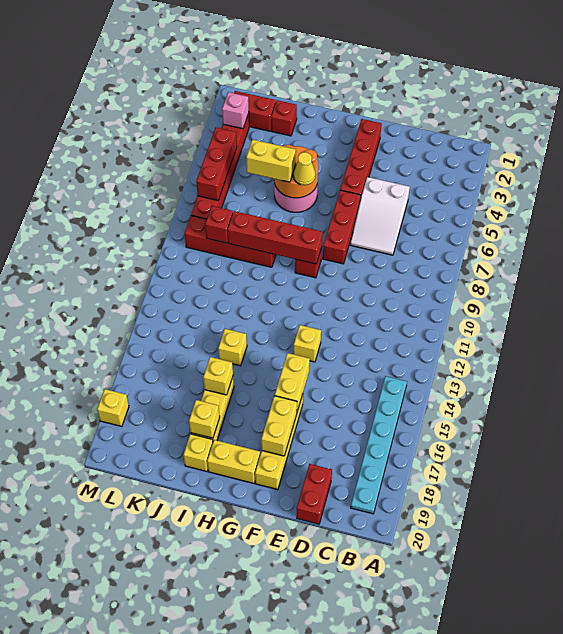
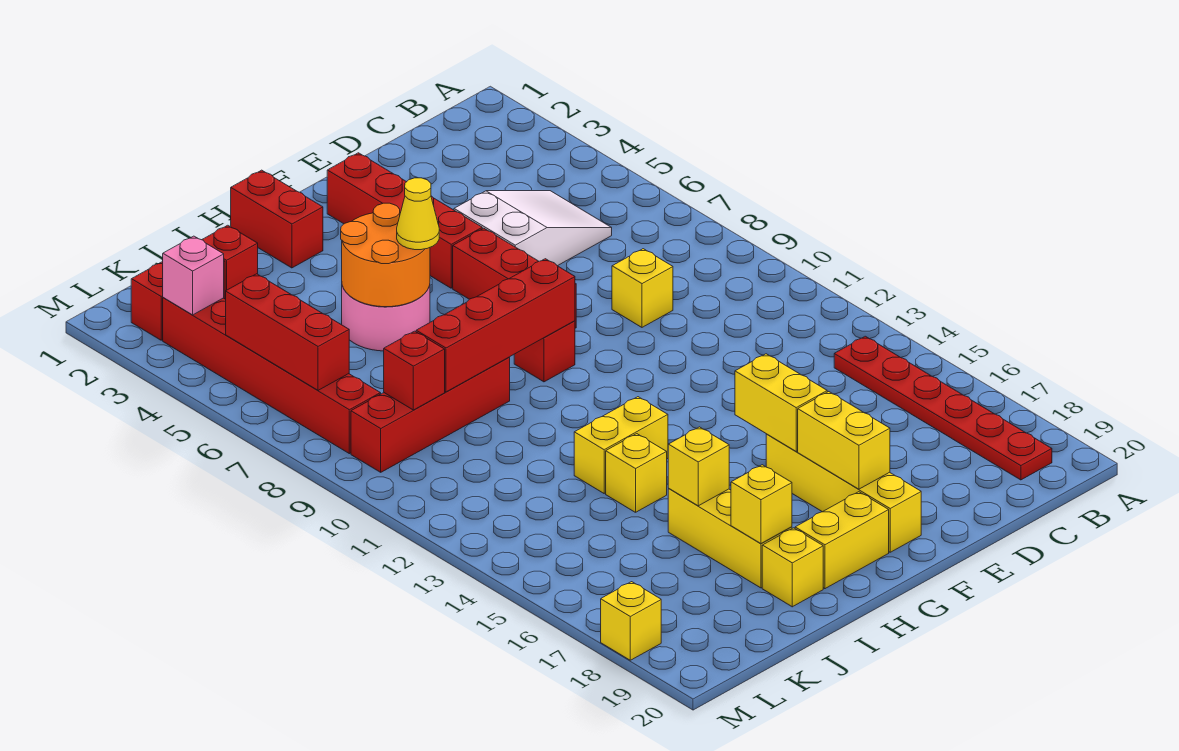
cyan 1x6 plate [351,376,407,514] -> red 1x6 plate [834,336,1052,480]
white 2x3 slope [350,177,410,255] -> white 2x3 slope turned to [454,191,612,266]
red 1x2 brick [297,464,332,524] -> red 1x2 brick moved to [231,170,323,268]
yellow 1x1 brick [294,325,321,362] -> yellow 1x1 brick moved to [612,249,673,327]
yellow 1x2 brick [246,139,296,182] -> yellow 1x2 brick moved to [574,397,668,493]

